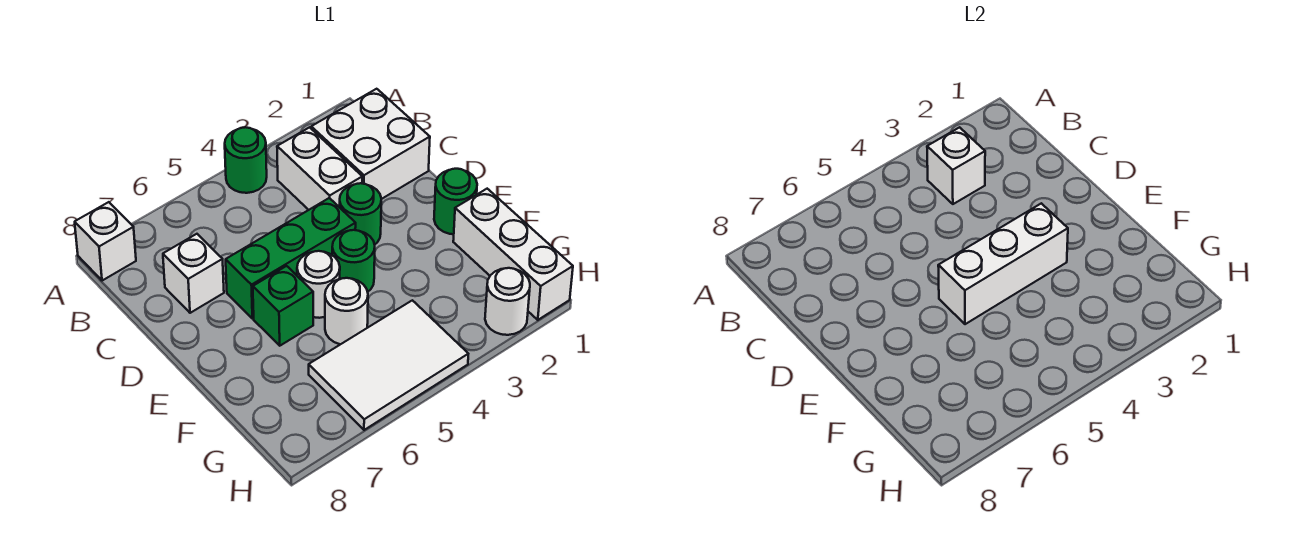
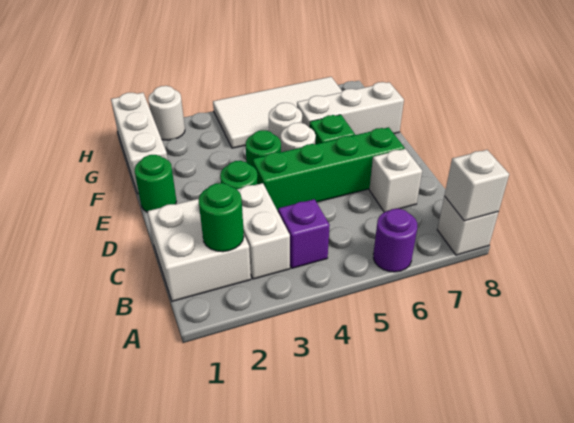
green 1x1 round brick [225,127,267,193] -> green 1x1 round brick moved to [199,183,244,252]
none -> purple 1x1 round brick [373,209,417,272]
white 1x1 brick [927,127,985,204] -> white 1x1 brick moved to [444,150,509,221]
none -> purple 1x1 brick [278,199,330,268]
green 1x3 brick [226,198,356,319] -> green 1x4 brick [253,127,405,211]
white 1x3 brick [938,203,1068,324] -> white 1x3 brick moved to [297,82,404,135]
white 2x3 tile [309,300,468,430] -> white 2x4 tile [213,77,342,148]

